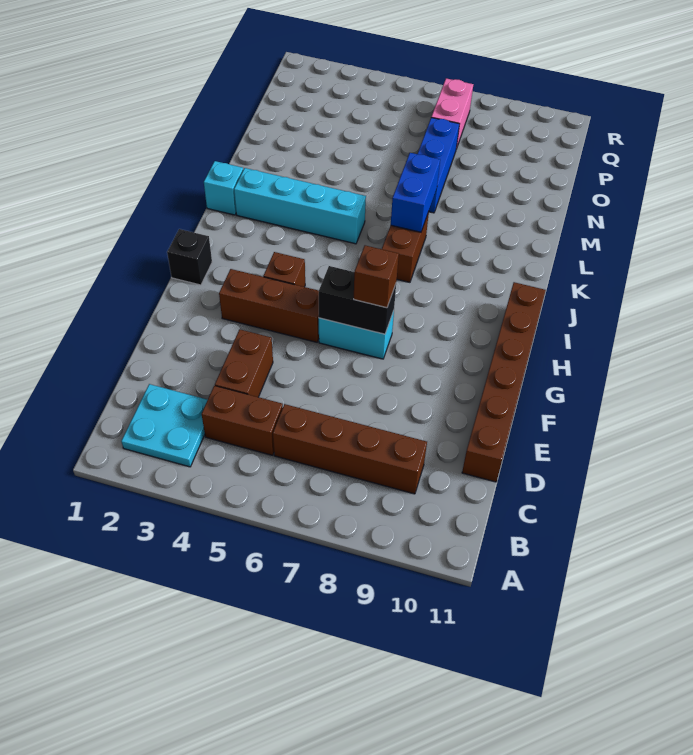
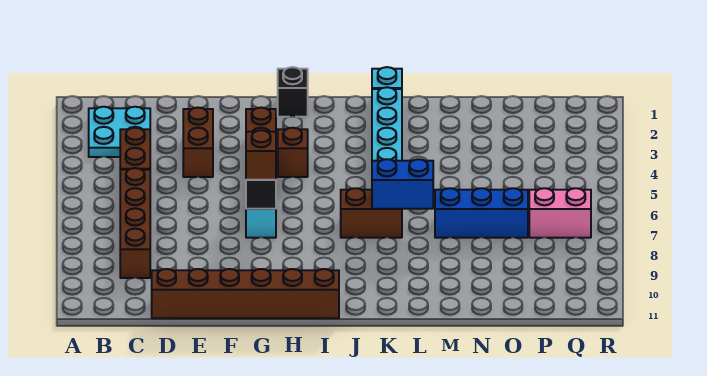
brown 1x2 brick [215,329,273,397] -> brown 1x2 brick turned to [183,108,213,177]

